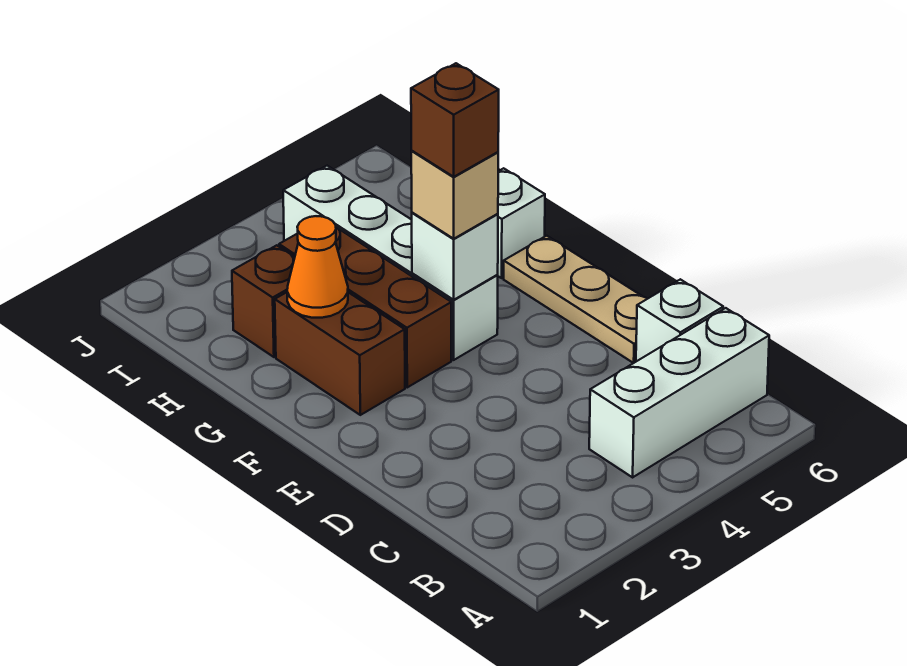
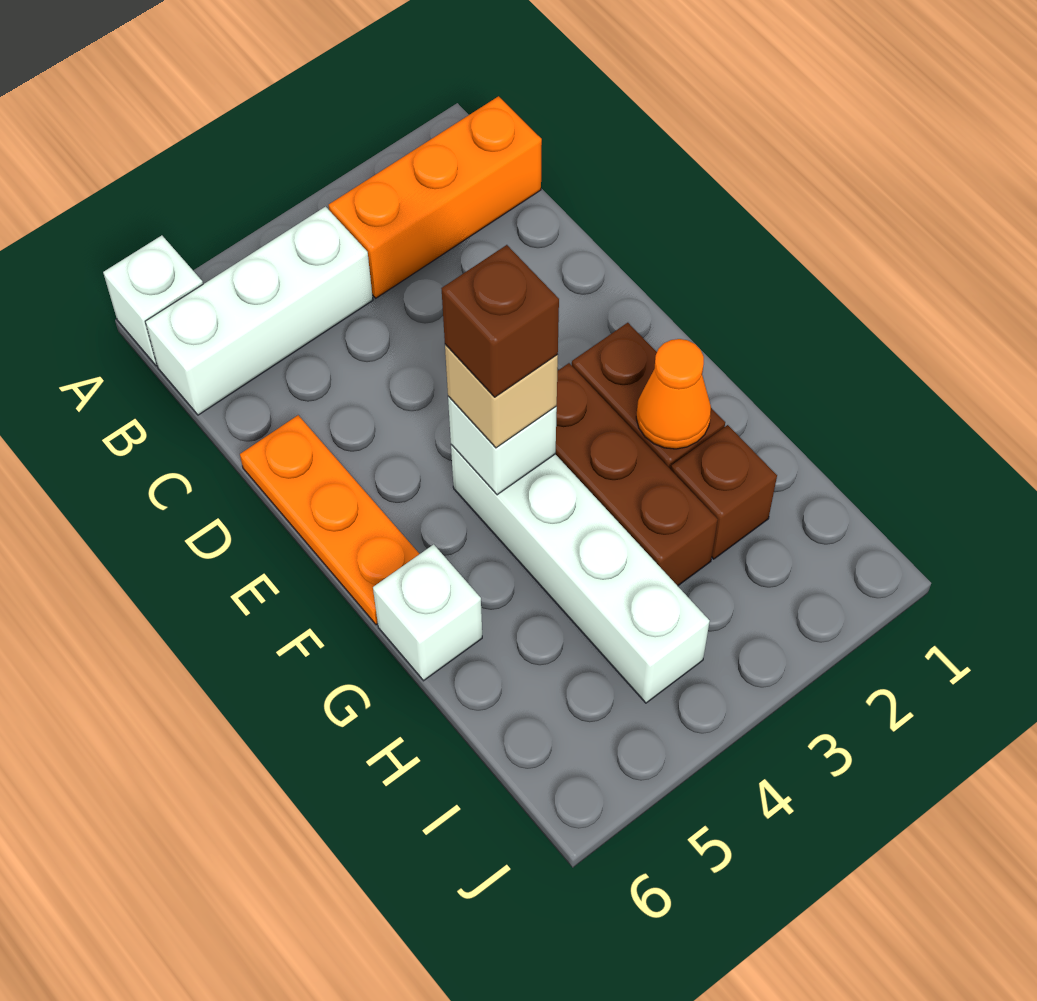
none -> orange 1x3 brick [329,96,542,298]
white 1x1 brick [636,279,723,361] -> white 1x1 brick moved to [103,235,203,366]
tan 1x3 plate [504,236,647,363] -> orange 1x3 plate [240,415,419,625]

